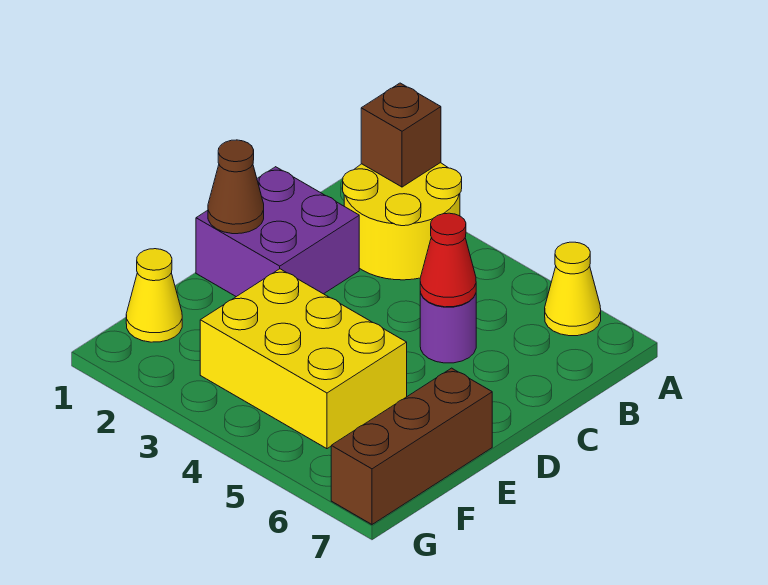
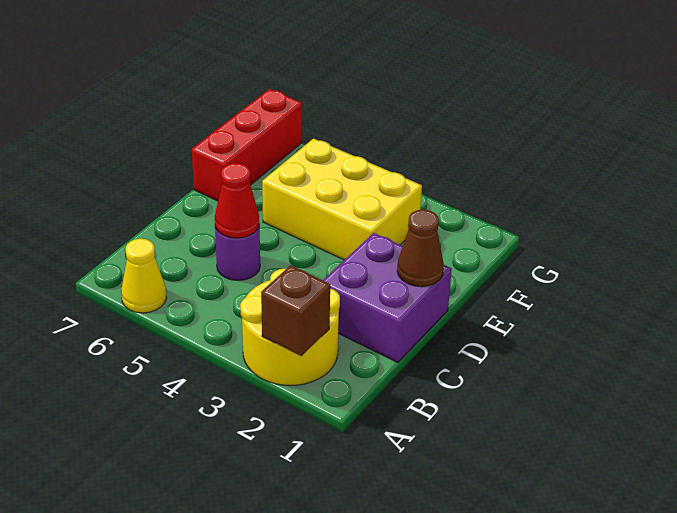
brown 1x3 brick [331,368,492,524] -> red 1x3 brick [192,89,302,201]
yellow 1x1 cone [126,249,182,342] -> none

